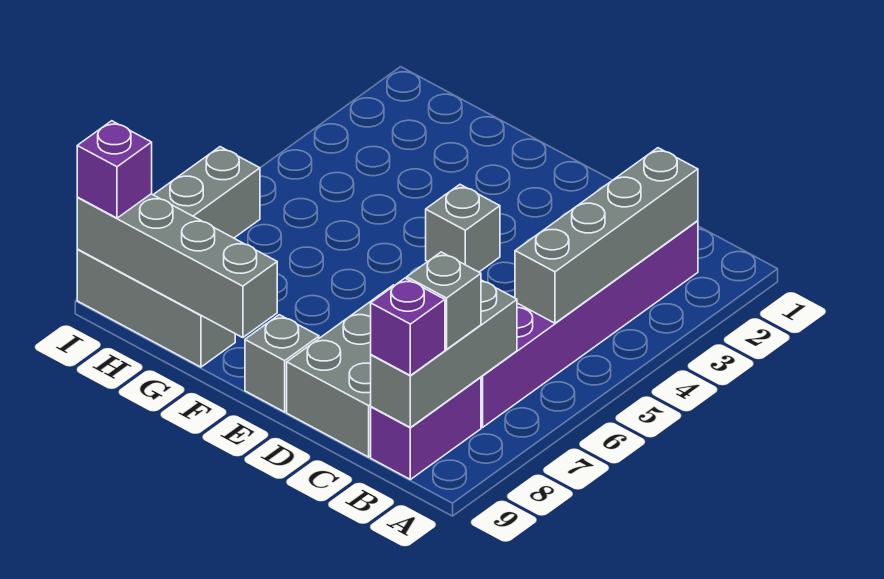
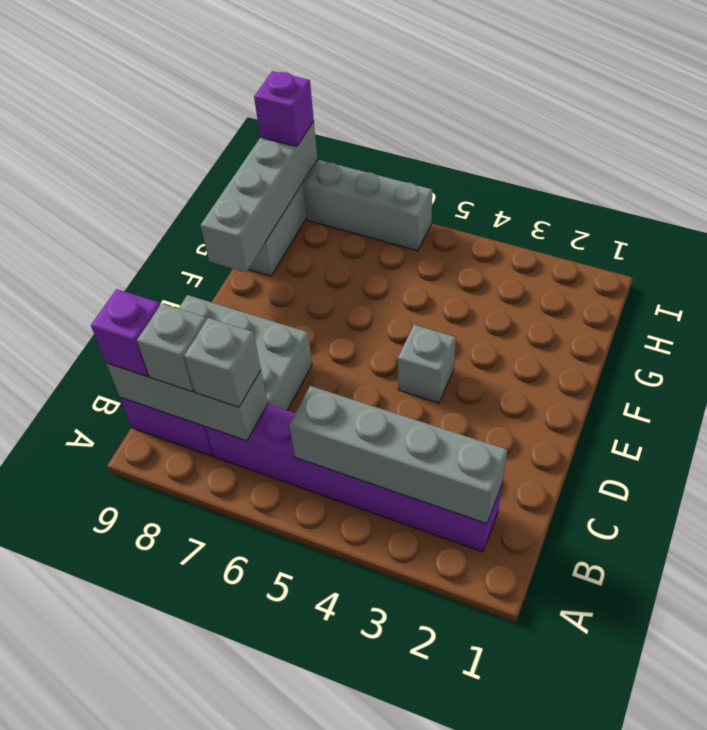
grey 1x1 brick [245,315,319,412] -> grey 1x1 brick moved to [184,318,261,407]

